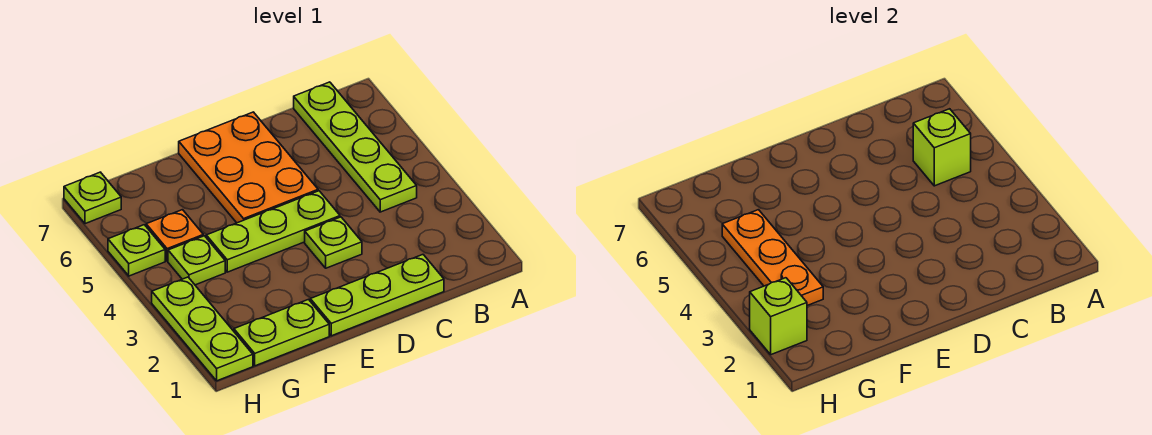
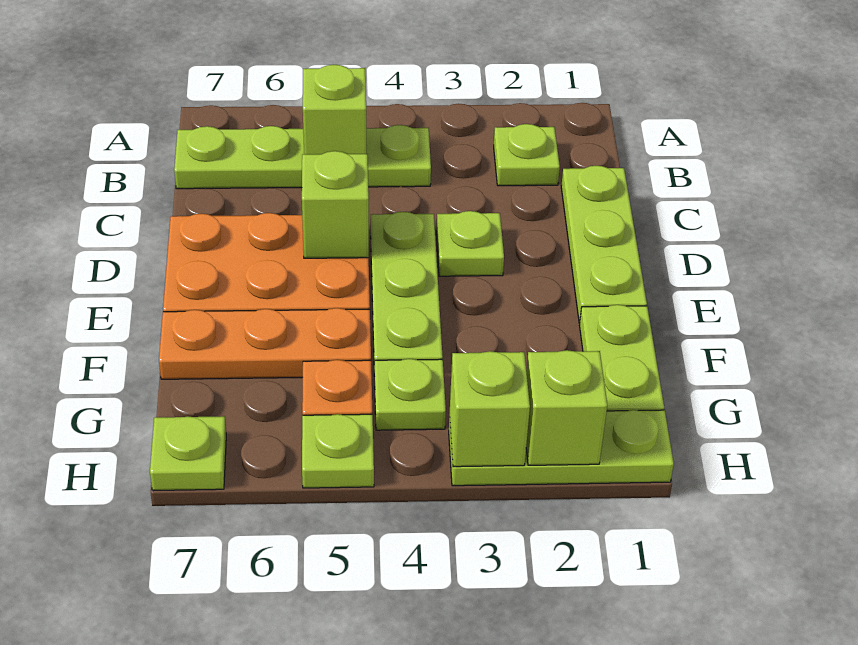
none -> lime 1x1 plate [494,124,560,186]
none -> lime 1x1 brick [302,151,369,258]
orange 1x3 plate [722,210,823,306] -> orange 1x3 plate moved to [159,308,371,379]
none -> lime 1x1 brick [450,351,530,467]

